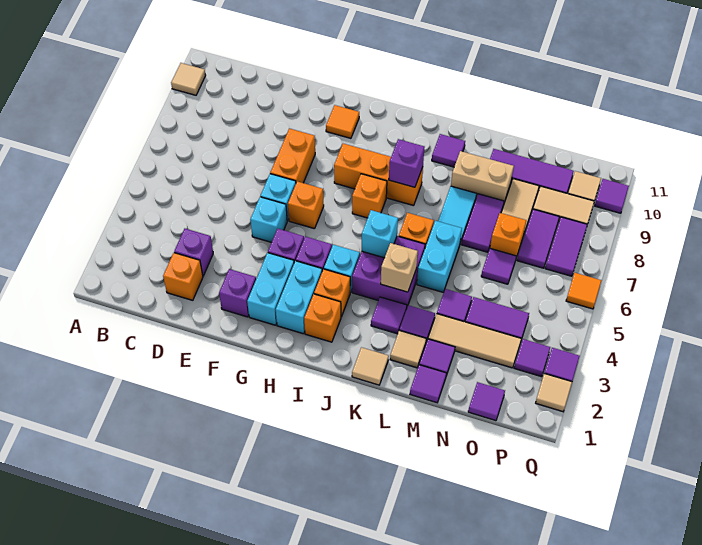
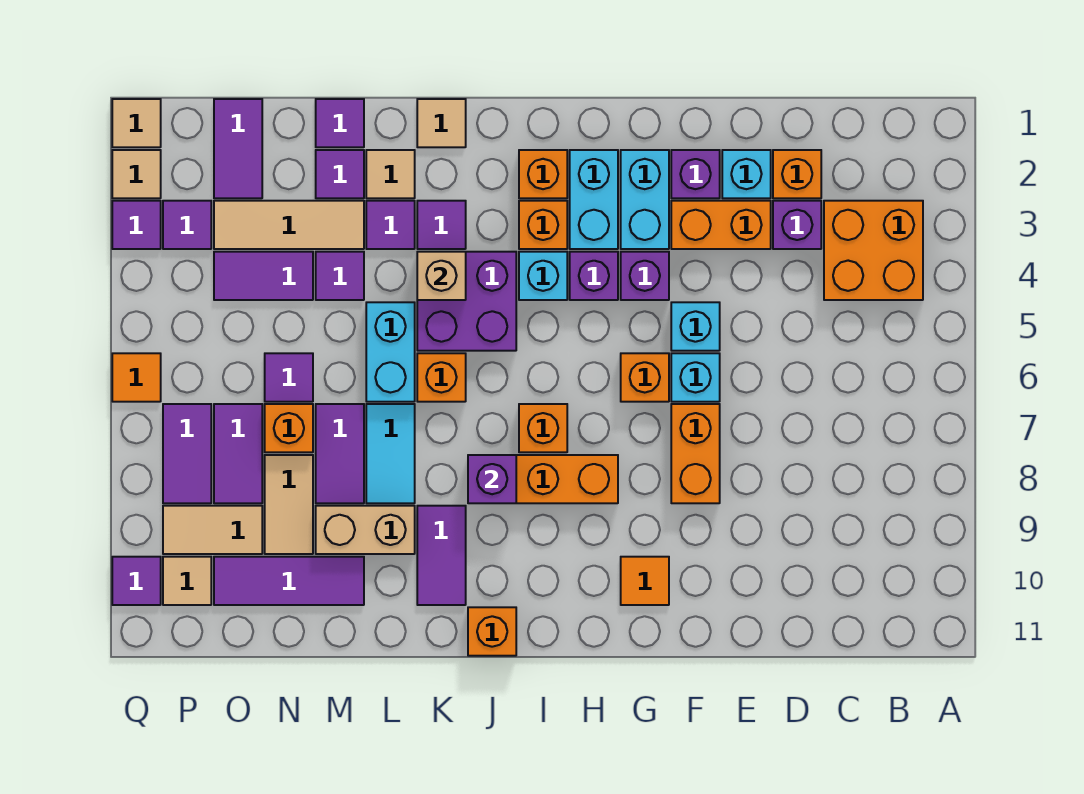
tan 1x1 tile [171,63,206,95] -> tan 1x1 tile moved to [112,99,161,147]
none -> orange 2x2 brick [824,201,923,300]
none -> orange 1x2 brick [671,201,771,249]
cyan 1x1 brick [362,210,398,258] -> cyan 1x1 brick moved to [722,150,771,198]
none -> orange 1x1 brick [468,607,516,656]
purple 1x1 tile [432,134,465,167] -> purple 1x2 tile [417,506,466,605]
purple 1x1 tile [468,382,505,421] -> purple 1x2 tile [214,99,262,198]

